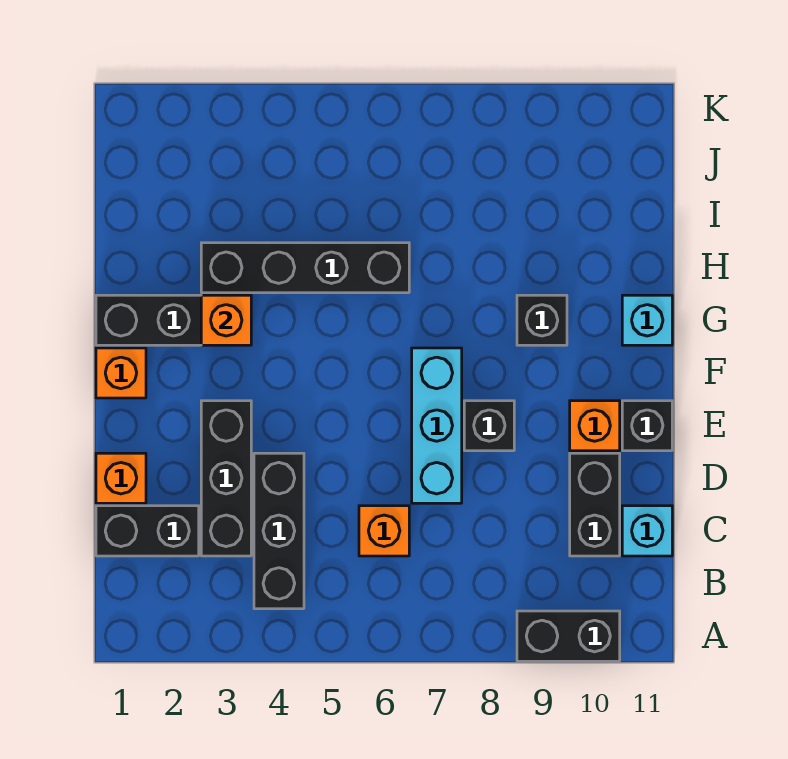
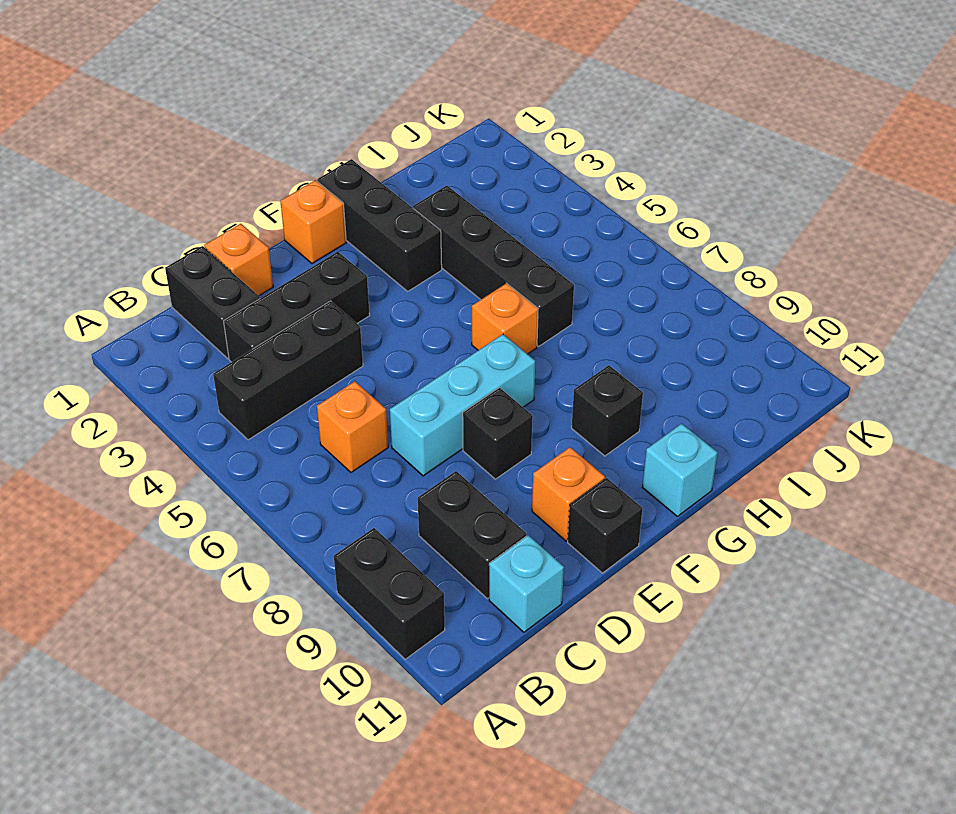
black 1x2 brick [570,453,620,556] -> black 1x2 brick turned to [418,471,526,599]
orange 1x1 brick [201,295,251,345] -> orange 1x1 brick moved to [472,283,538,354]

